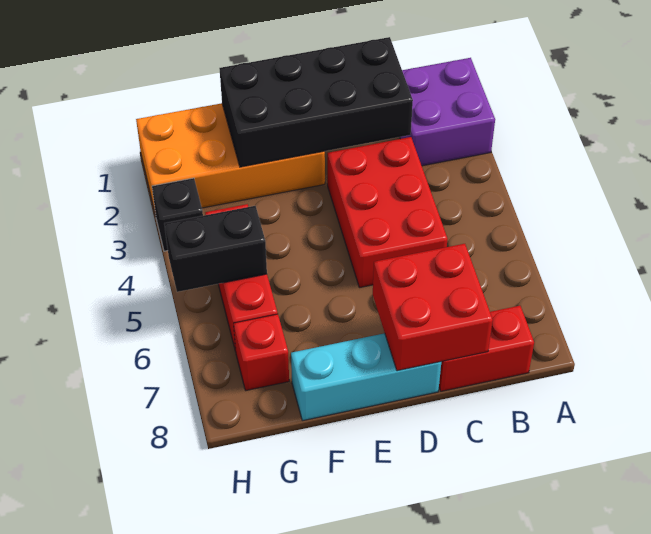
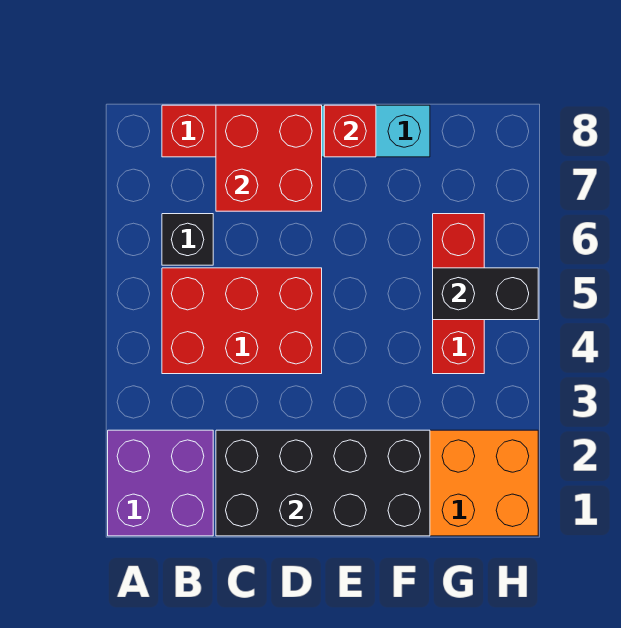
red 2x3 brick [327,137,448,288] -> red 2x3 brick turned to [162,268,322,374]
red 1x1 brick [234,314,289,390] -> red 1x1 brick moved to [324,105,376,157]
black 1x1 brick [152,178,203,251] -> black 1x1 brick moved to [162,214,213,265]

